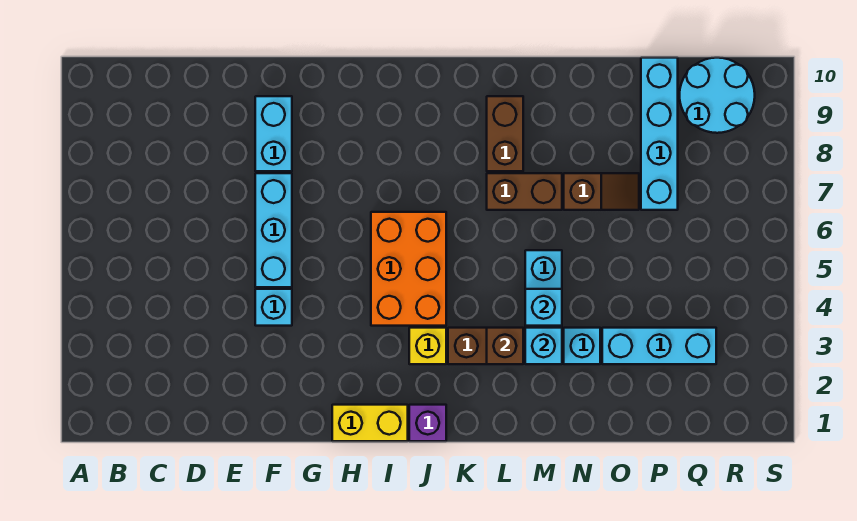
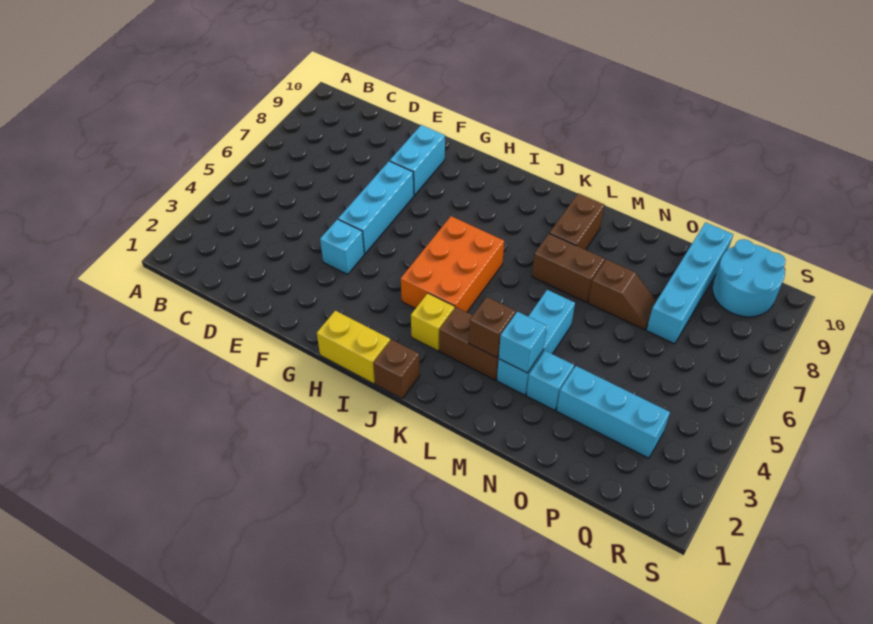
purple 1x1 brick [409,405,446,441] -> brown 1x1 brick [374,340,420,399]
cyan 1x1 brick [525,289,562,326] -> none

